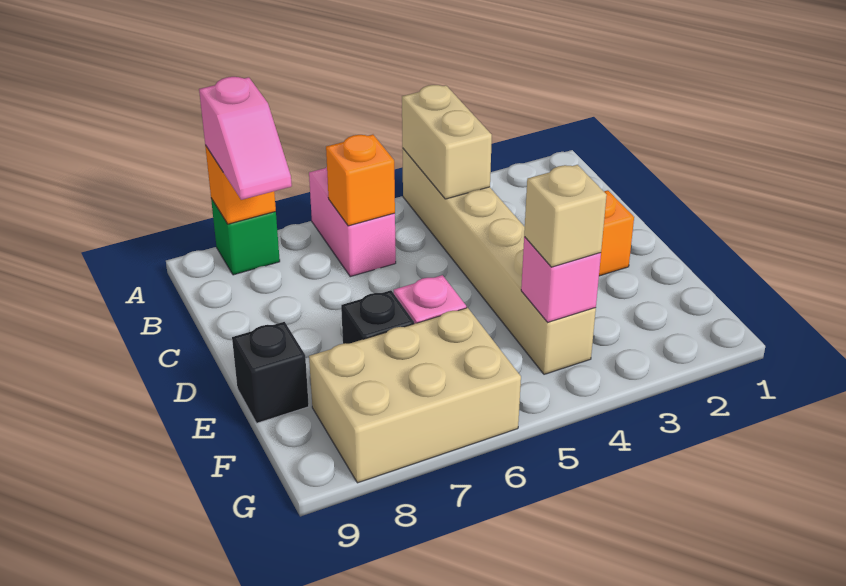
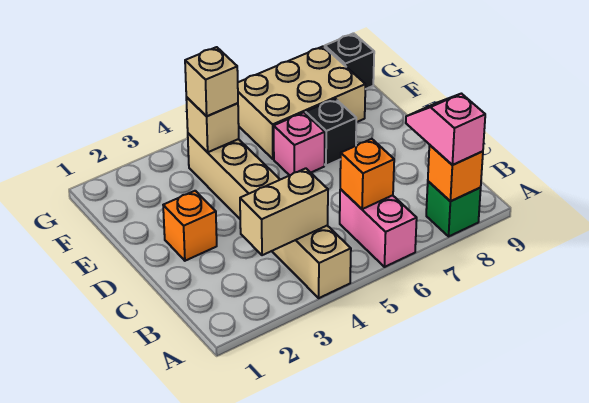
tan 1x2 brick [402,85,492,199] -> tan 1x2 brick turned to [240,168,328,255]
black 1x1 brick [232,322,309,423] -> black 1x1 brick moved to [325,33,374,89]
pink 1x1 brick [521,237,601,322] -> tan 1x1 brick [186,97,239,152]

